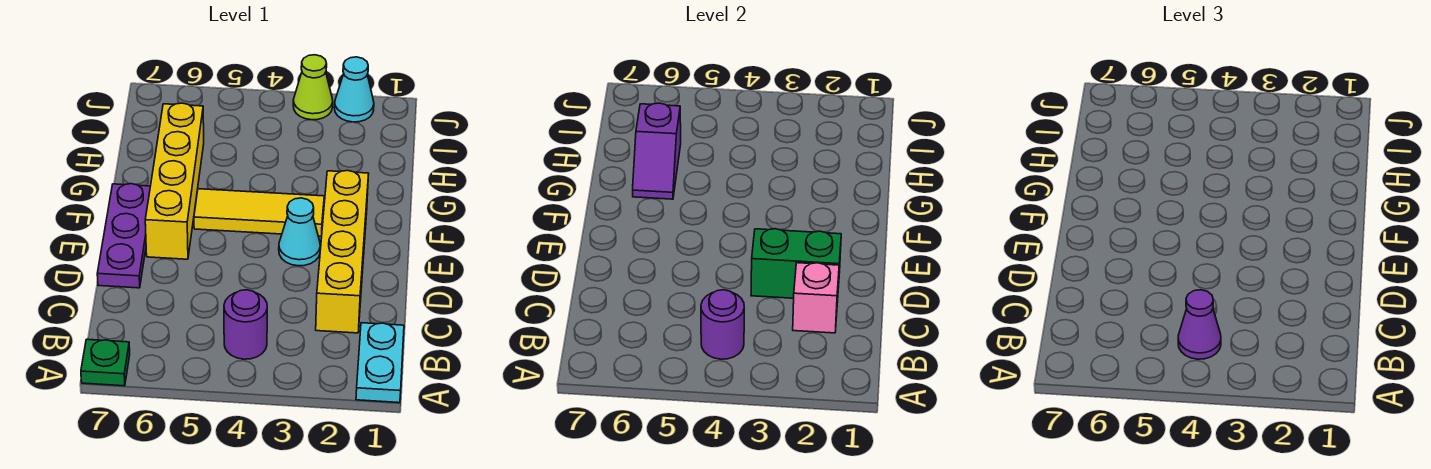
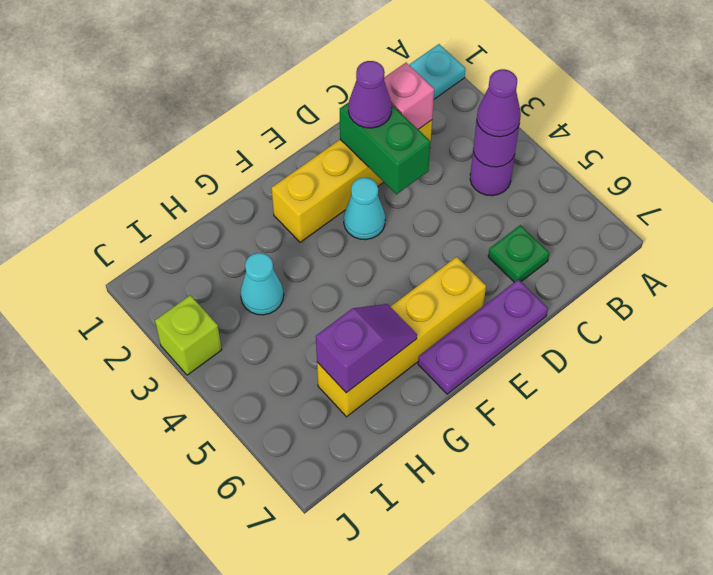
green 1x1 plate [81,339,130,386] -> green 1x1 plate moved to [488,225,549,282]
none -> purple 1x1 cone [348,61,392,128]
yellow 1x3 tile [194,189,324,236] -> none
cyan 1x1 cone [334,57,374,122] -> cyan 1x1 cone moved to [240,253,284,315]
lime 1x1 cone [293,55,333,120] -> lime 1x1 brick [155,295,222,375]

